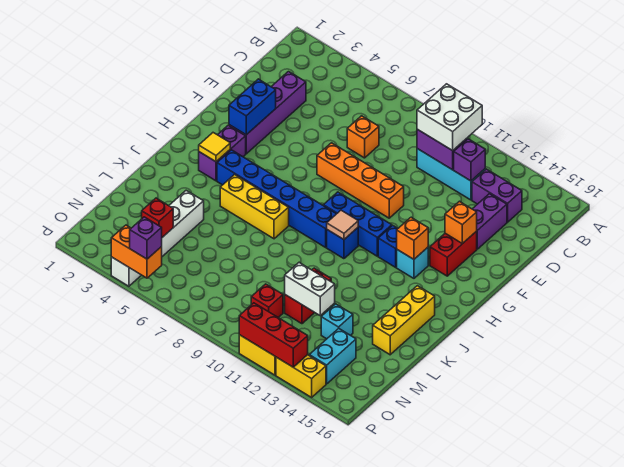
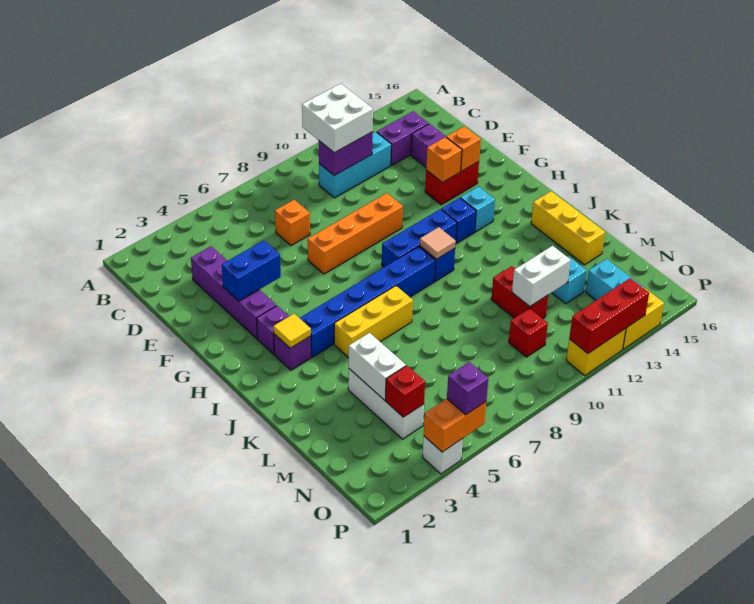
purple 1x1 brick [454,139,485,181] -> none
blue 1x2 brick [229,79,276,135] -> blue 1x2 brick turned to [222,240,281,301]
red 1x2 brick [430,231,477,276] -> red 1x2 brick turned to [425,162,479,205]
orange 1x1 brick [397,218,428,259] -> orange 1x1 brick moved to [426,137,462,183]
none -> white 1x2 brick [349,333,406,400]

